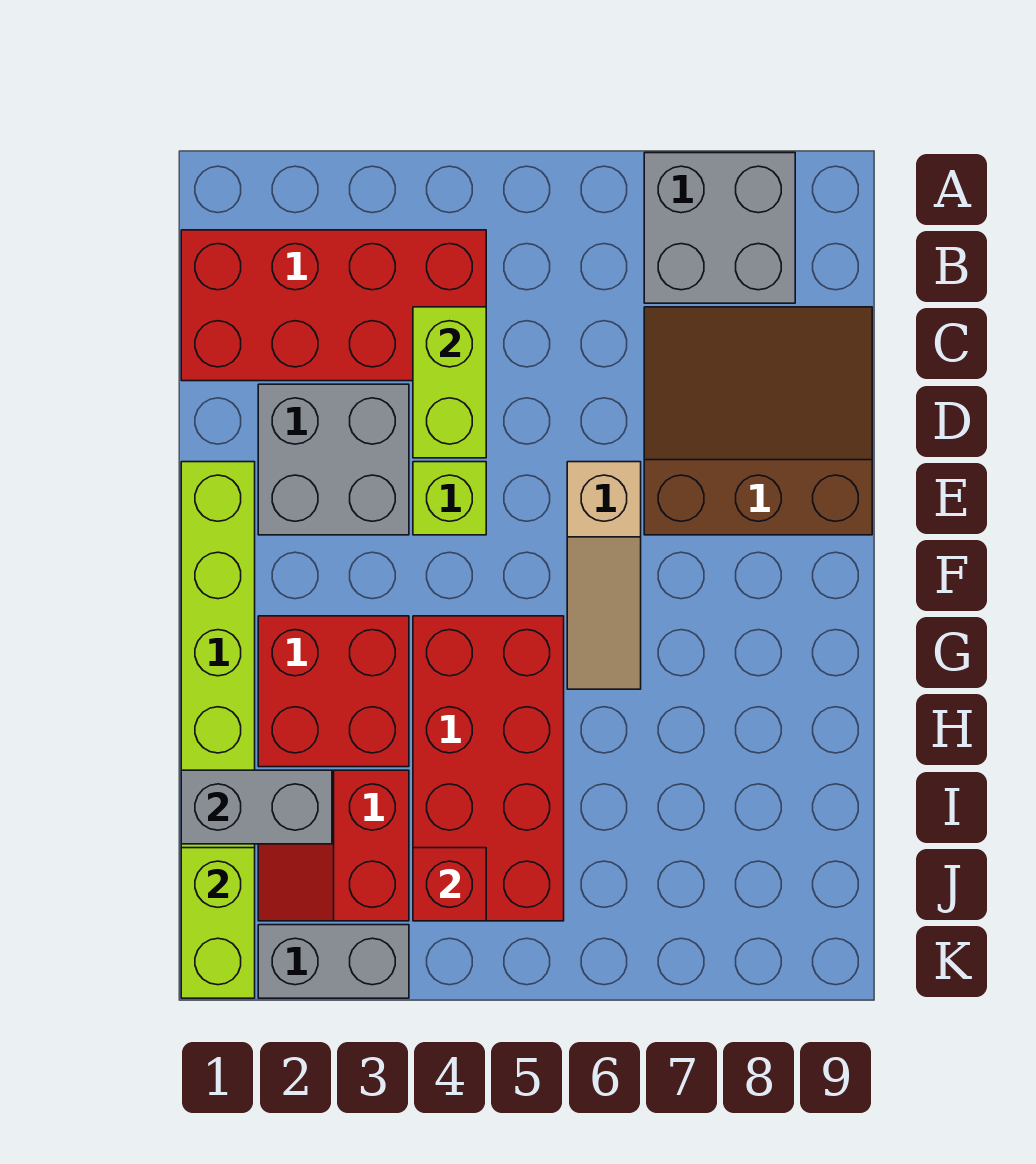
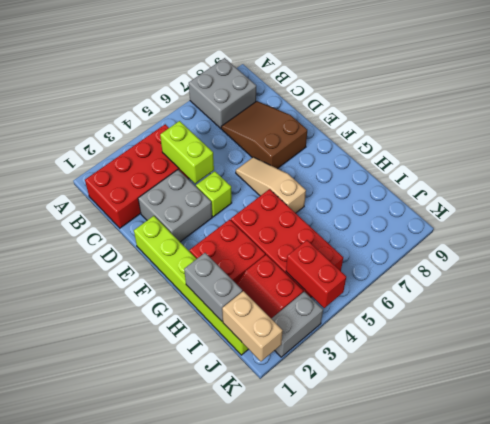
brown 3x3 slope [644,307,872,535] -> brown 2x3 slope [221,101,307,169]
tan 1x3 slope [567,462,641,689] -> tan 1x3 slope turned to [236,157,306,213]
grey 1x2 brick [181,770,332,844] -> grey 1x2 brick turned to [184,253,242,321]
lime 1x2 brick [181,848,255,998] -> tan 1x2 brick [222,291,283,361]
red 1x1 brick [413,848,486,921] -> red 1x2 brick [286,240,346,308]

